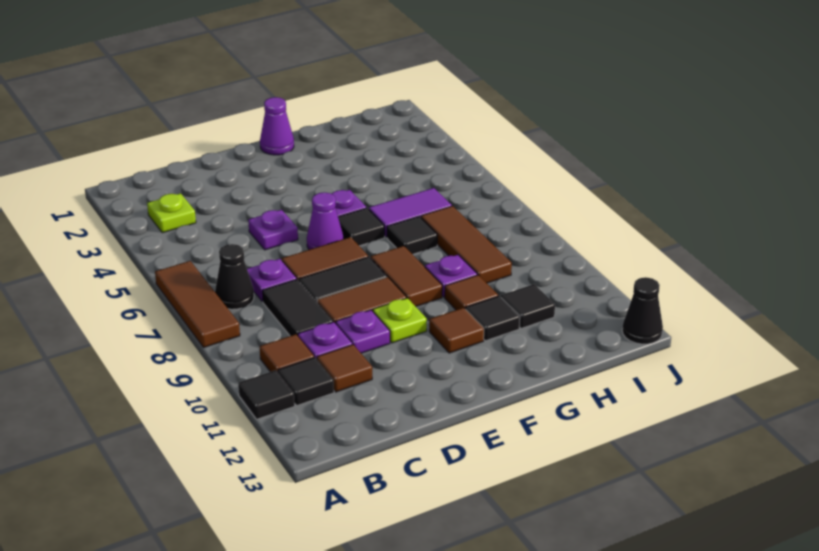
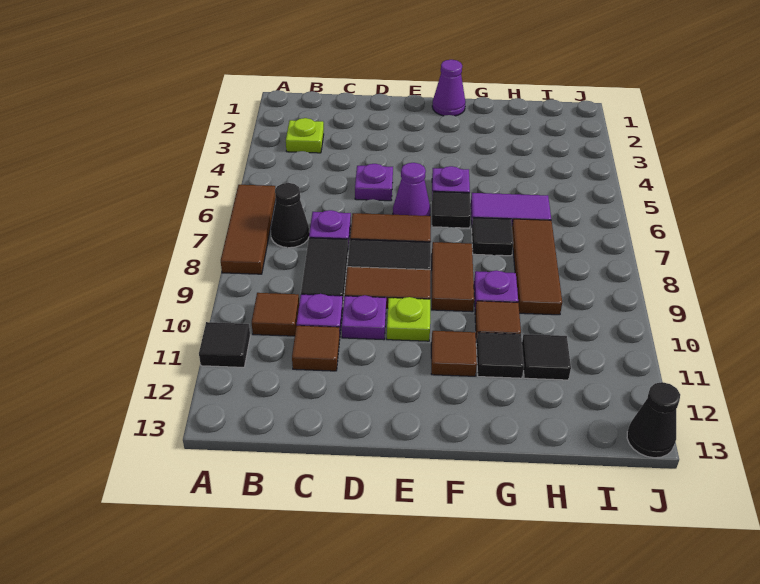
black 1x1 tile [278,357,334,405] -> none

